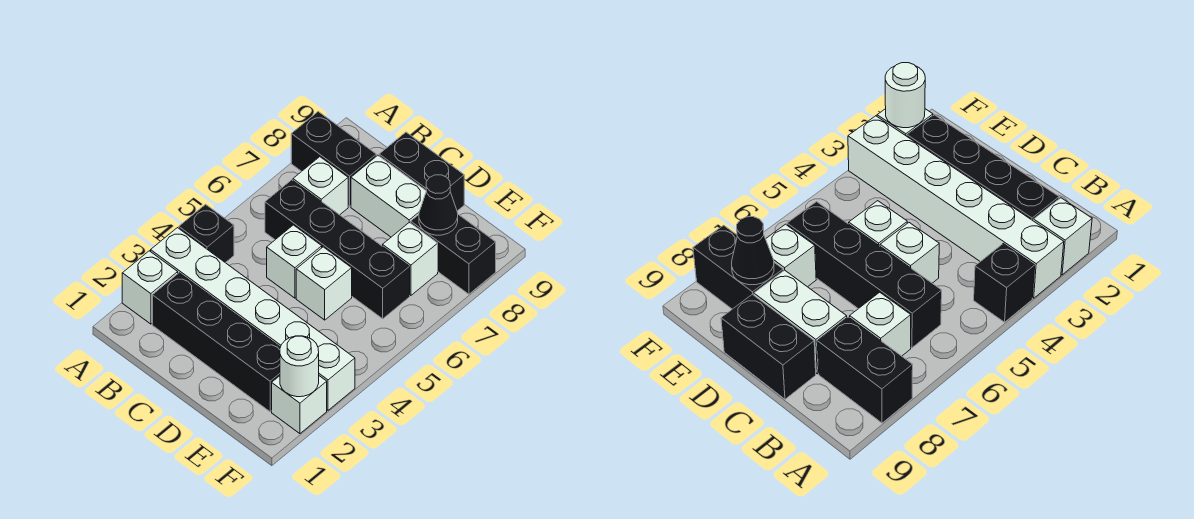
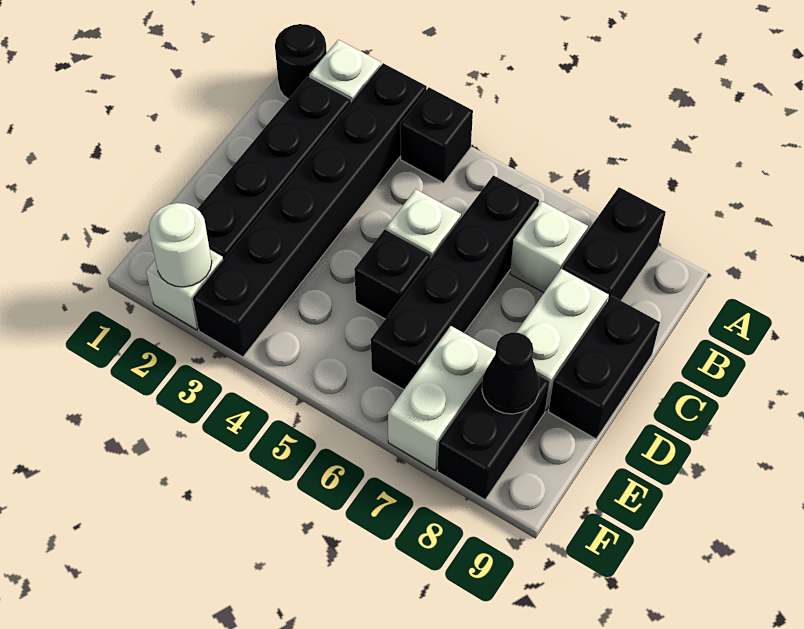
none -> black 1x1 round brick [275,24,327,99]
white 1x6 brick [151,228,355,410] -> black 1x6 brick [193,63,427,357]
white 1x1 brick [296,247,352,320] -> black 1x1 brick [354,229,430,319]
white 1x1 brick [383,222,438,295] -> white 1x2 brick [388,326,496,470]

